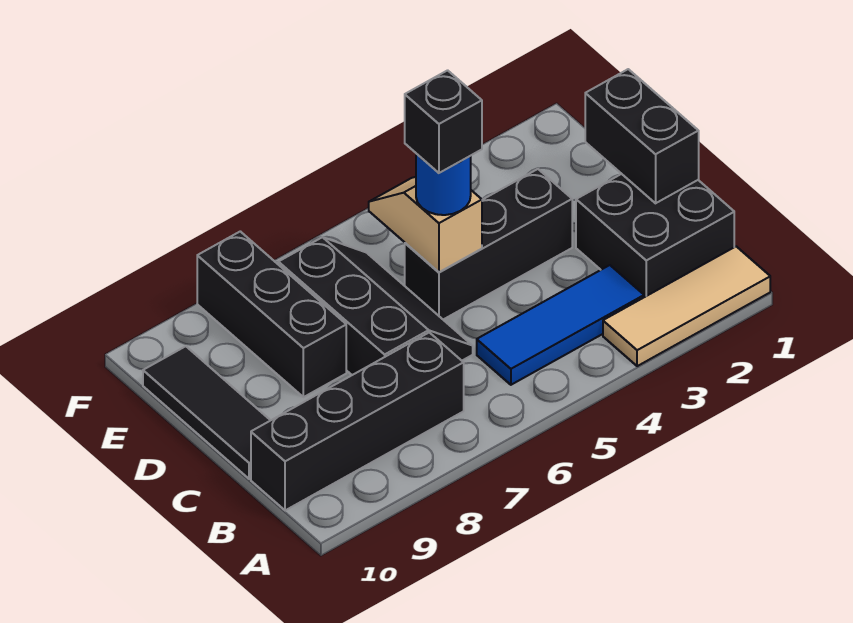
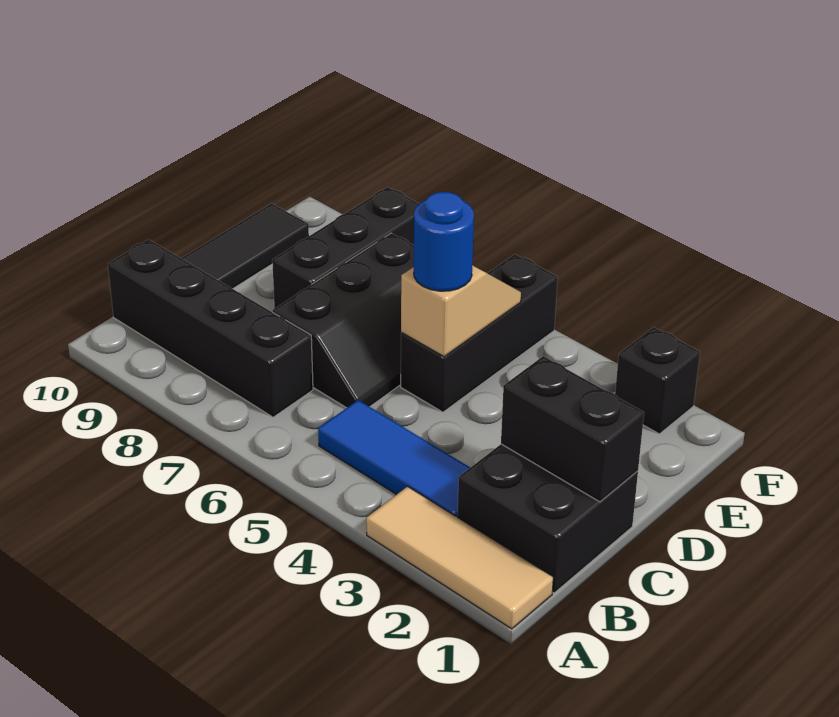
black 1x2 brick [585,69,699,203] -> black 1x2 brick turned to [501,356,644,502]
black 1x3 brick [405,169,572,320] -> black 1x3 brick turned to [401,254,558,412]
black 1x1 brick [405,70,482,173] -> black 1x1 brick moved to [615,327,700,434]

